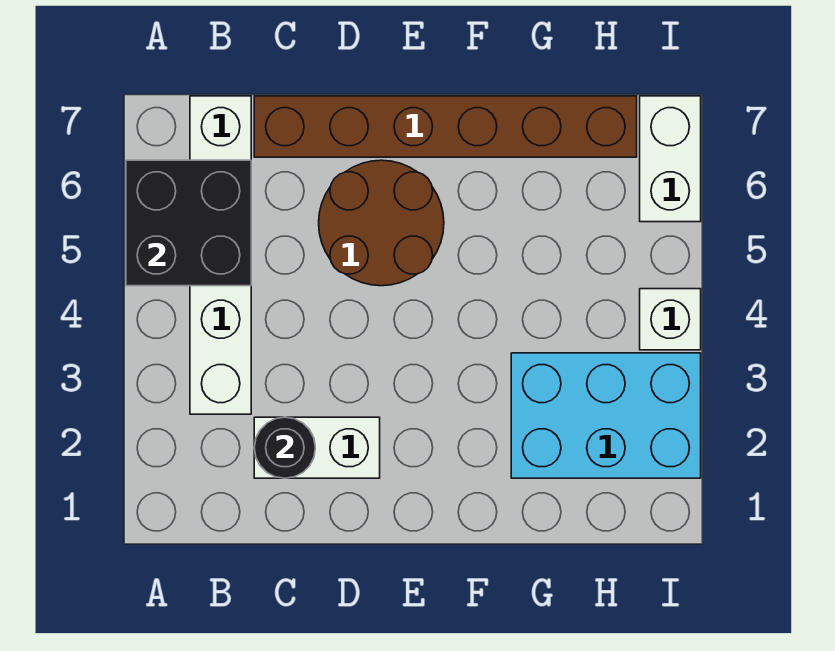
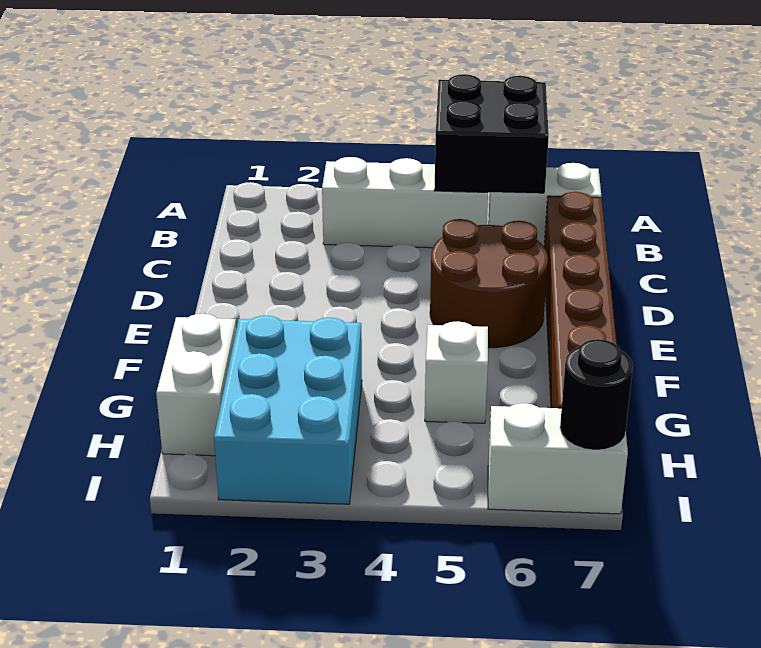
white 1x2 brick [254,417,380,478] -> white 1x2 brick moved to [156,314,236,456]
black 1x1 round brick [254,417,315,478] -> black 1x1 round brick moved to [560,339,633,450]
white 1x1 brick [640,289,701,350] -> white 1x1 brick moved to [425,321,488,423]

